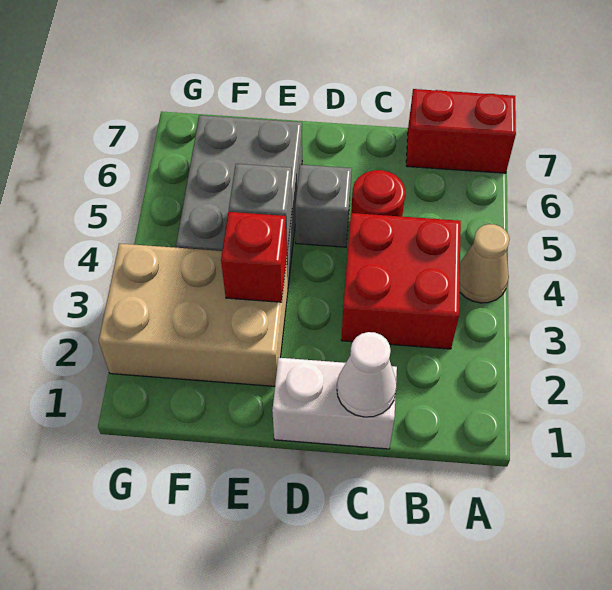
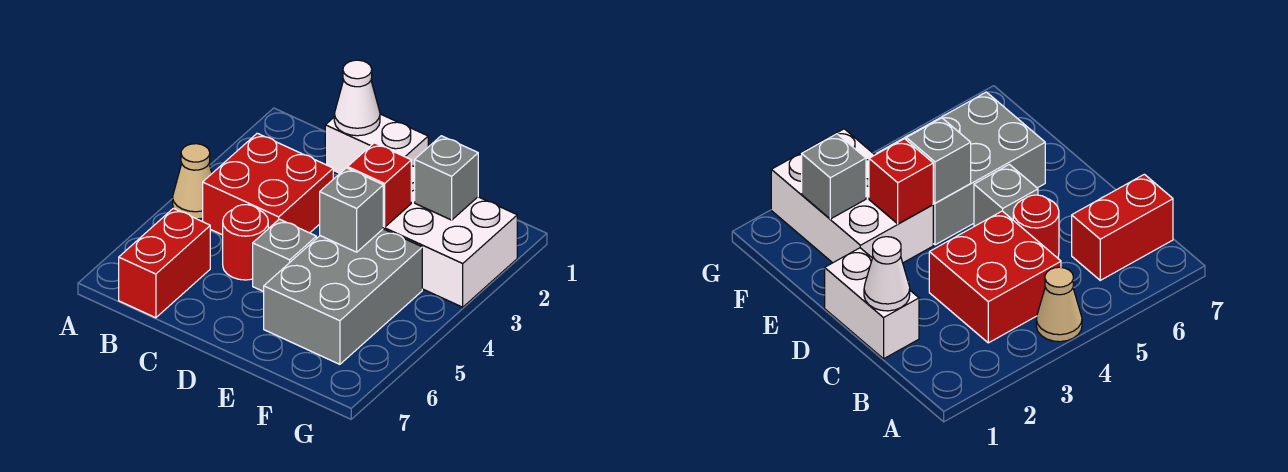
red 1x2 brick [406,89,516,173] -> red 1x2 brick turned to [119,208,210,318]
tan 2x3 brick [99,244,288,386] -> white 2x3 brick [383,166,517,307]
none -> grey 1x1 brick [415,136,478,220]

